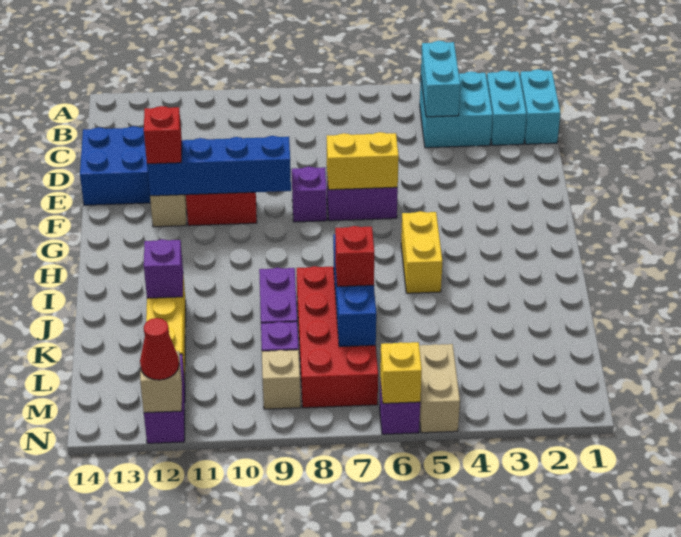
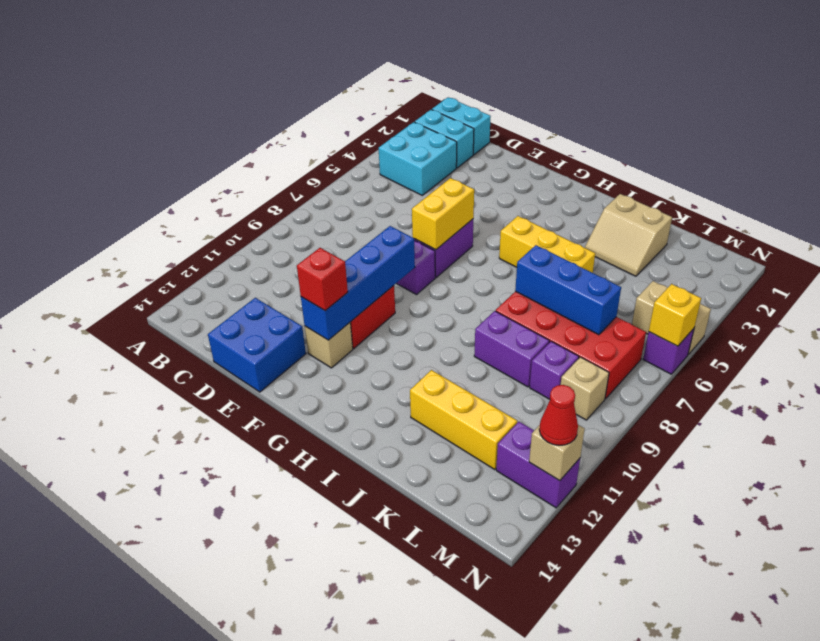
cyan 1x2 brick [421,41,460,117] -> none
yellow 1x2 brick [401,211,442,293] -> yellow 1x3 brick [499,216,595,273]
none -> tan 2x2 slope [585,194,672,276]
purple 1x1 brick [144,239,183,298] -> none
red 1x1 brick [335,226,374,287] -> none

